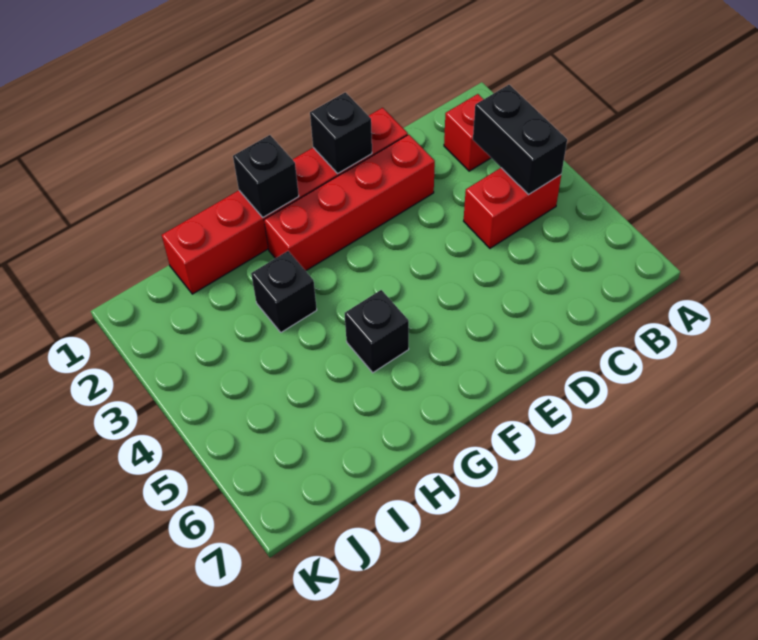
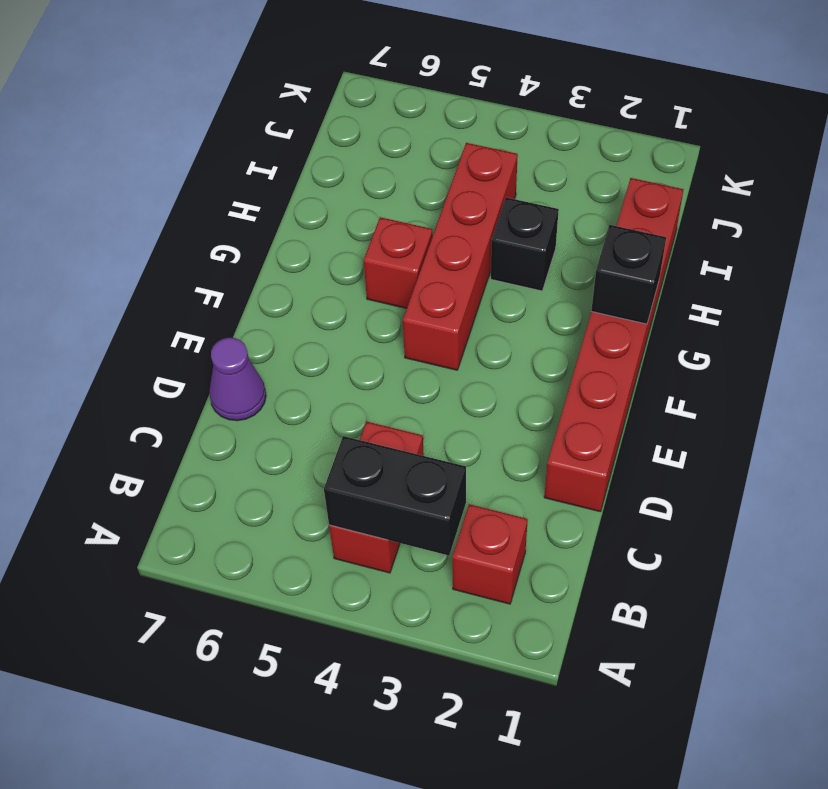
red 1x4 brick [264,135,435,271] -> red 1x4 brick moved to [403,143,518,370]
none -> purple 1x1 cone [209,338,266,421]
black 1x1 brick [310,92,372,173] -> none
black 1x1 brick [345,290,409,373] -> red 1x1 brick [364,217,433,308]

